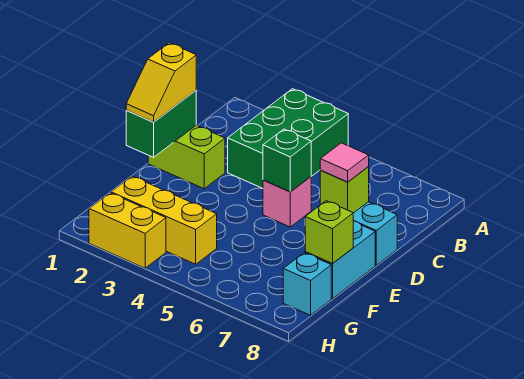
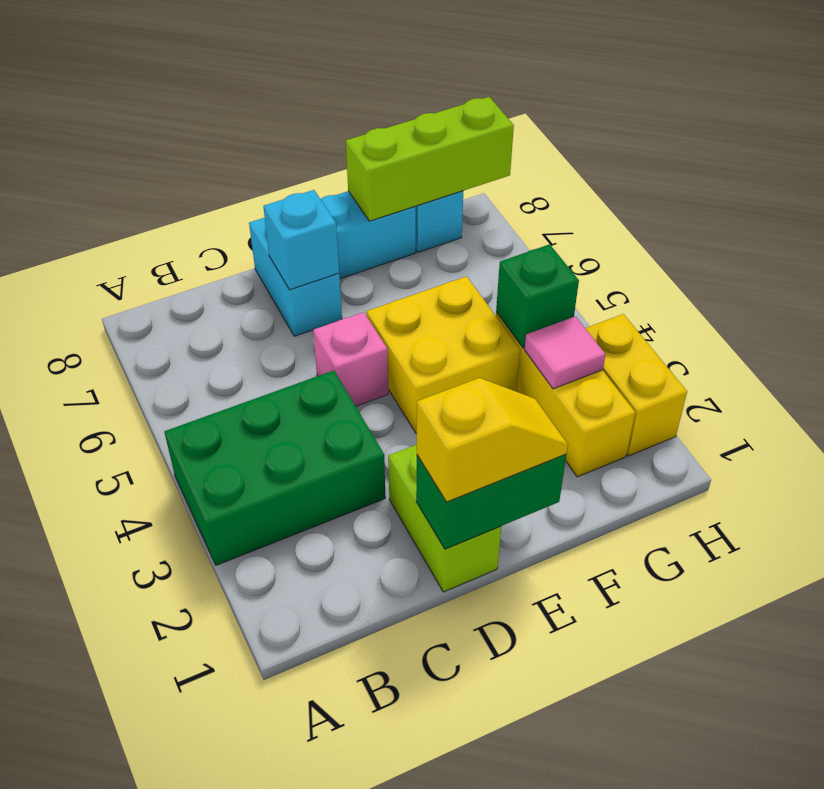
green 1x1 brick [263,129,311,192] -> green 1x1 brick moved to [496,244,579,348]
lime 1x1 brick [320,167,369,213] -> cyan 1x1 brick [263,190,339,290]
pink 1x1 tile [320,143,369,182] -> pink 1x1 tile moved to [525,316,605,389]
none -> yellow 2x2 brick [366,276,520,433]
lime 1x1 brick [305,201,353,264] -> lime 1x3 brick [346,97,514,221]

